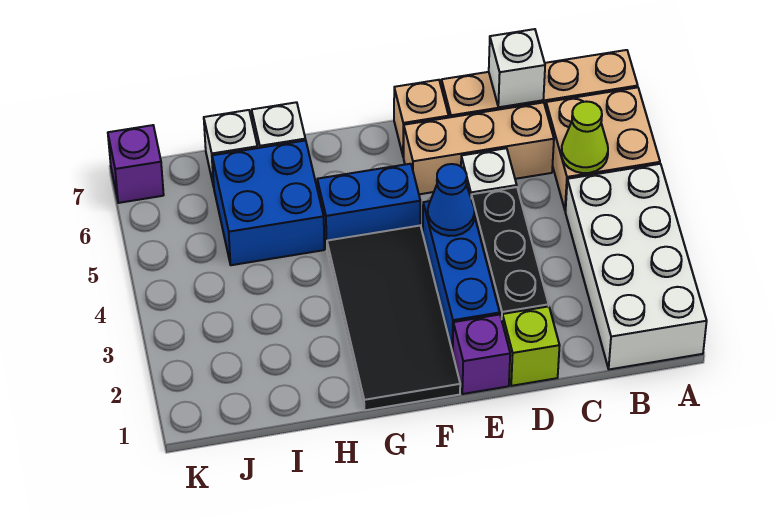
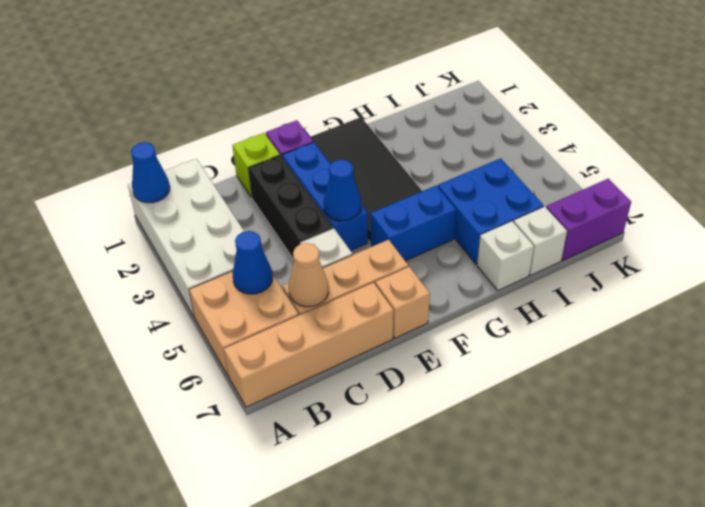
none -> blue 1x1 cone [131,142,170,203]
lime 1x1 cone [561,102,608,173] -> blue 1x1 cone [233,231,273,294]
none -> tan 1x1 cone [289,243,329,307]
white 1x1 brick [489,29,545,107] -> none
purple 1x1 brick [108,125,164,203] -> purple 1x2 brick [546,178,631,260]

